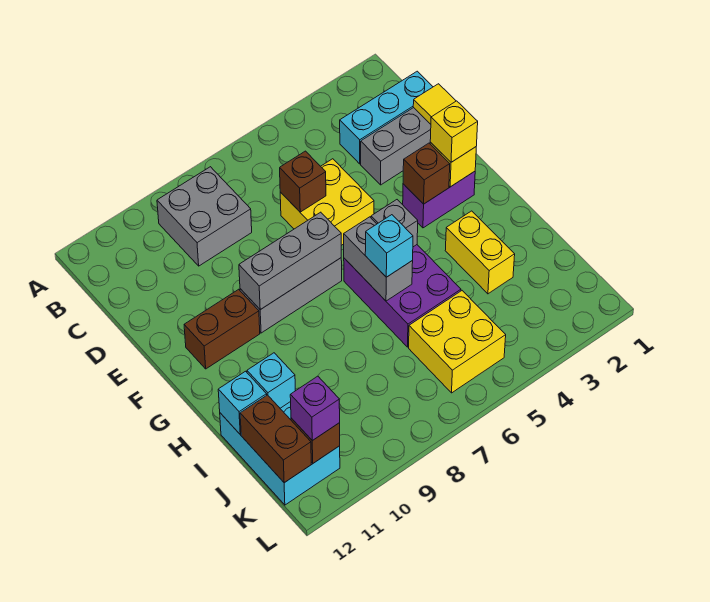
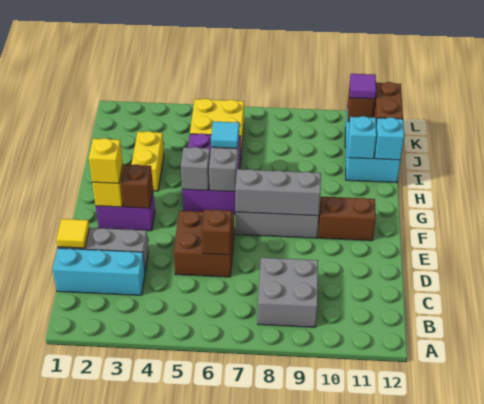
yellow 2x2 brick [280,159,374,245] -> brown 2x2 brick [174,211,234,277]
cyan 1x1 brick [365,215,413,277] -> cyan 1x1 tile [211,121,239,148]
purple 1x1 brick [290,376,340,441] -> purple 1x1 tile [350,74,376,99]

